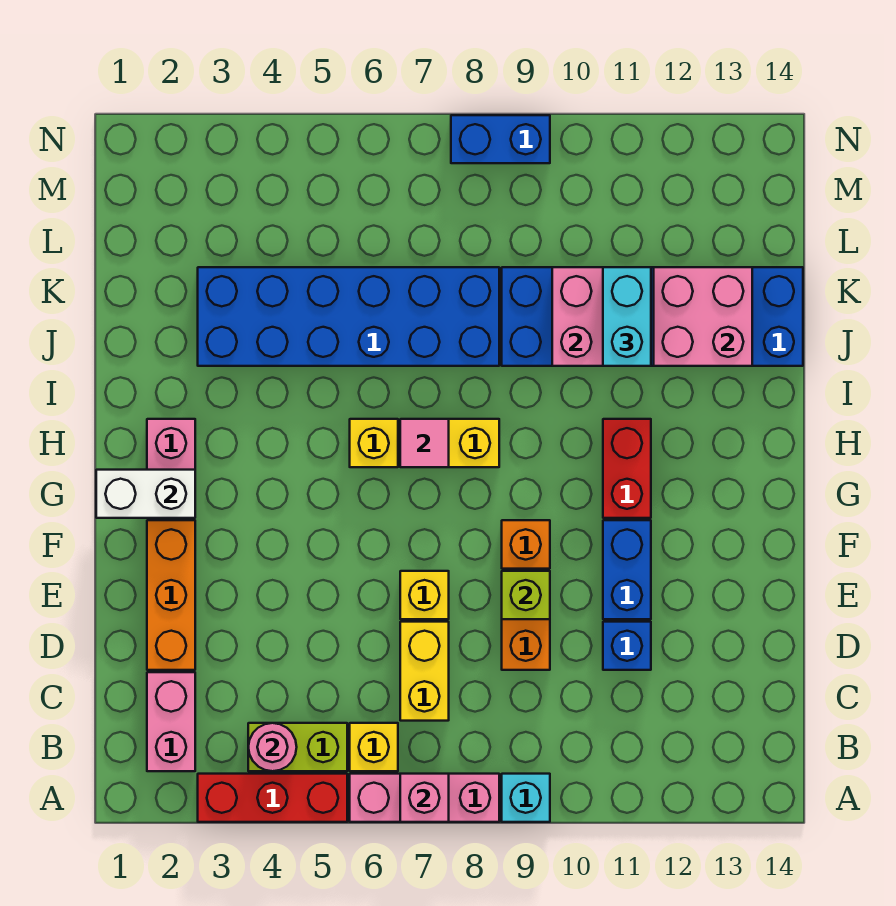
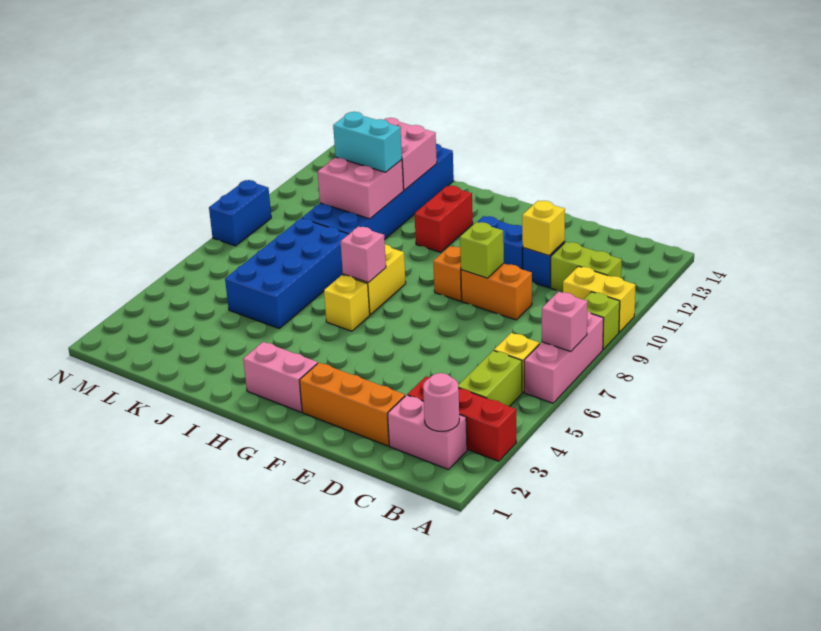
red 1x3 brick [198,774,347,822] -> red 1x3 brick turned to [407,376,516,461]
cyan 1x1 brick [502,774,550,822] -> lime 1x1 brick [584,292,620,350]
pink 1x1 round brick [248,723,297,771] -> pink 1x1 round brick moved to [423,373,459,431]
none -> lime 1x2 brick [551,242,622,292]
yellow 1x2 brick [400,622,449,721] -> yellow 1x2 brick moved to [563,266,636,332]
yellow 1x1 brick [400,571,449,619] -> yellow 1x1 brick moved to [522,201,565,256]
white 1x2 brick [96,470,195,518] -> none
red 1x2 brick [603,419,651,518] -> red 1x2 brick turned to [415,186,473,252]
pink 1x1 tile [400,419,449,467] -> pink 1x1 brick [340,227,386,282]
blue 2x6 brick [198,267,499,366] -> blue 2x4 brick [225,218,349,328]

